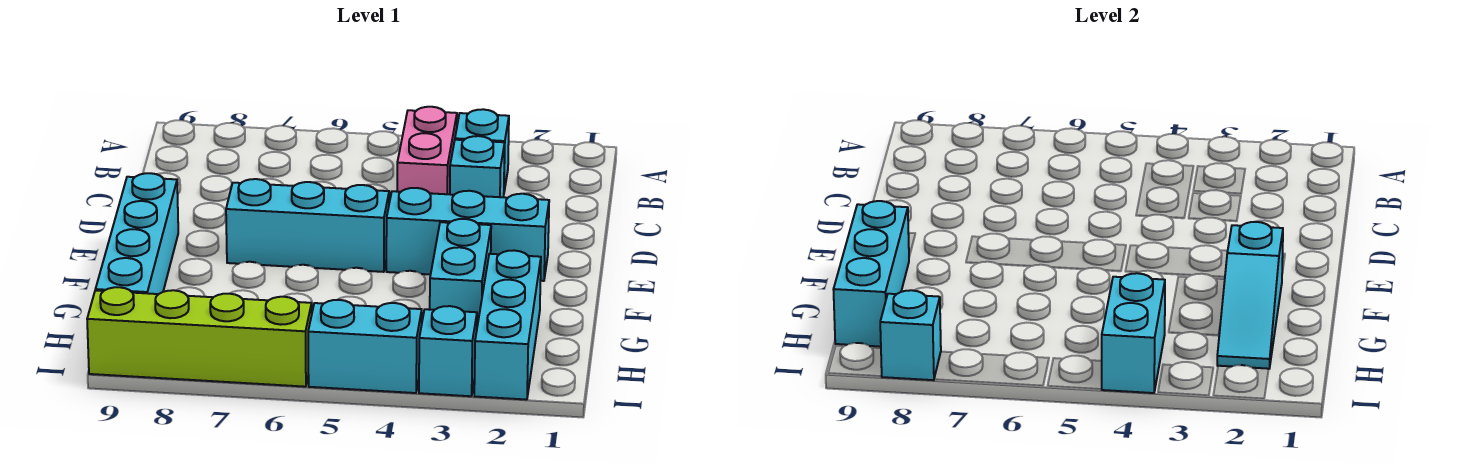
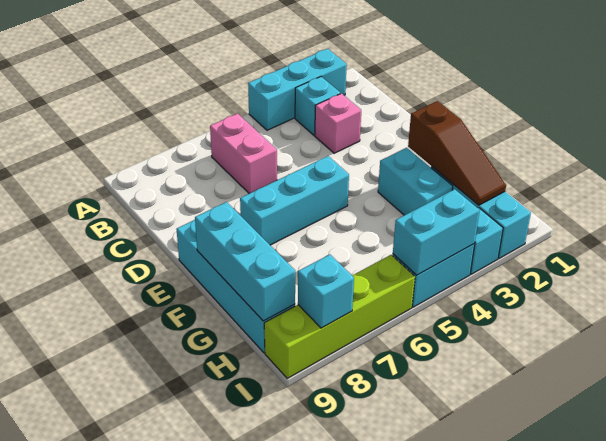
pink 1x2 brick [397,107,457,194] -> pink 1x2 brick moved to [210,113,277,194]
cyan 1x1 brick [450,136,505,197] -> pink 1x1 brick [315,93,361,153]
cyan 1x3 brick [386,188,549,281] -> cyan 1x3 brick moved to [248,49,347,130]
cyan 1x3 slope [1217,222,1283,369] -> brown 1x3 slope [408,101,506,205]
cyan 1x2 brick [1102,273,1165,393] -> cyan 1x2 brick turned to [393,189,480,275]

